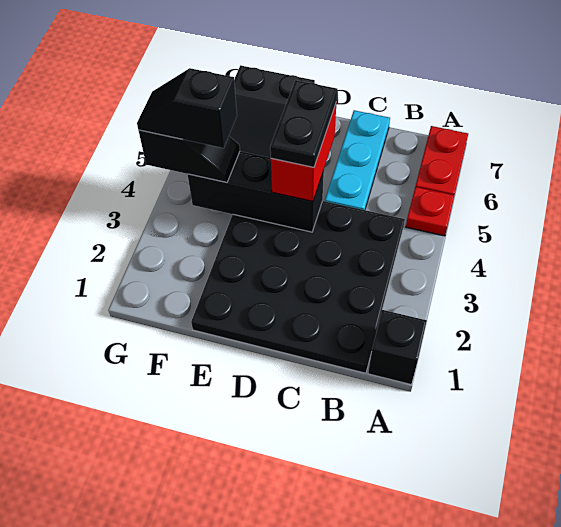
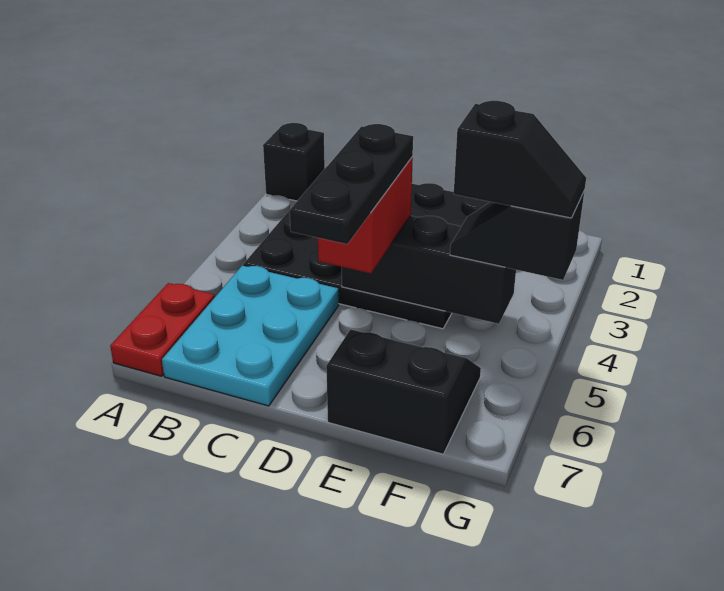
red 1x1 plate [406,187,454,236] -> none
cyan 1x3 plate [325,110,390,210] -> cyan 2x3 plate [162,266,339,406]
black 1x2 plate [270,80,337,167] -> black 1x3 plate [290,124,413,244]

